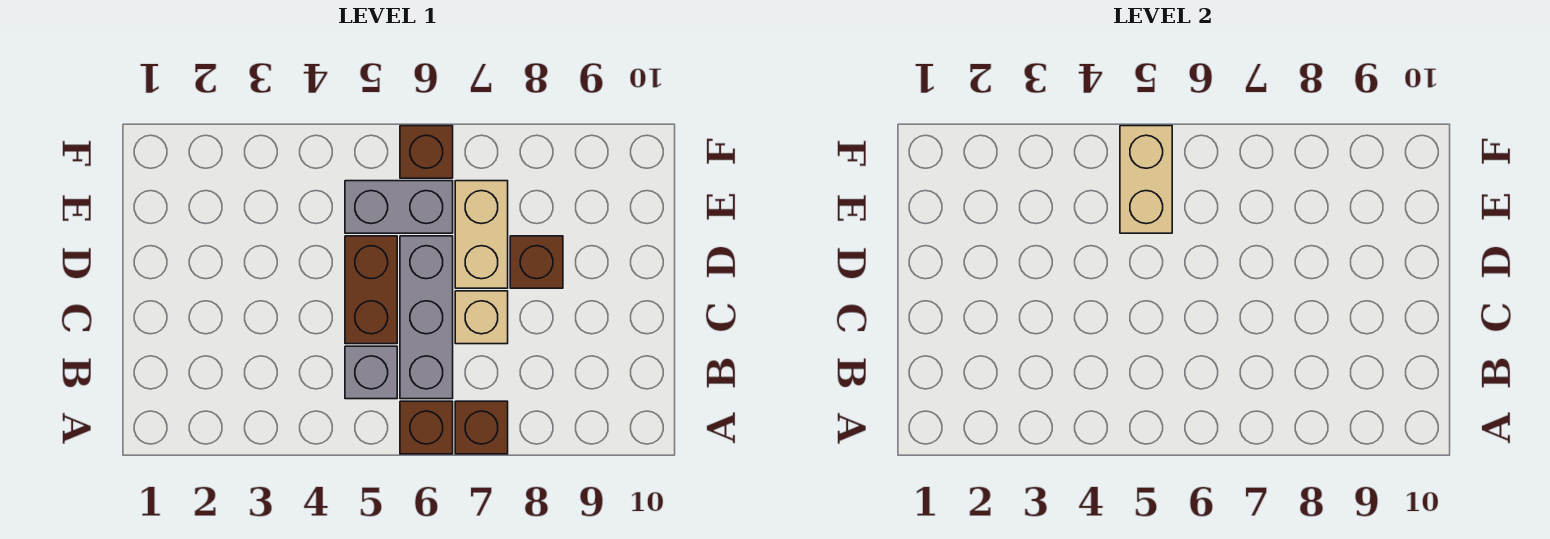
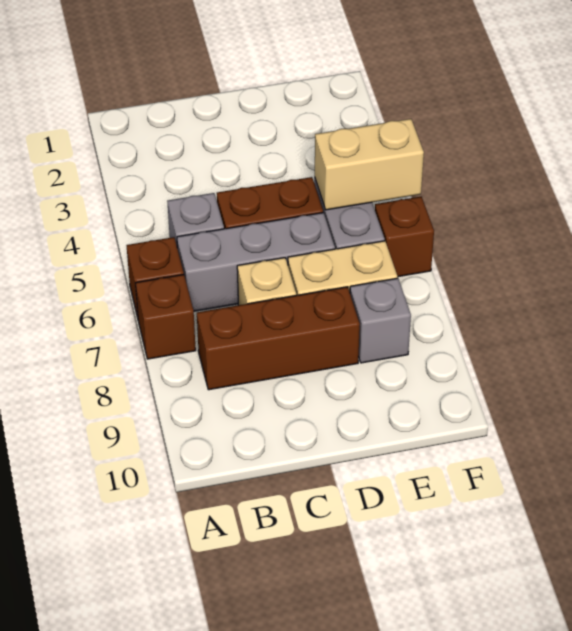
brown 1x1 brick [510,236,563,288] -> brown 1x3 brick [197,287,360,390]
none -> grey 1x1 brick [350,278,411,363]

